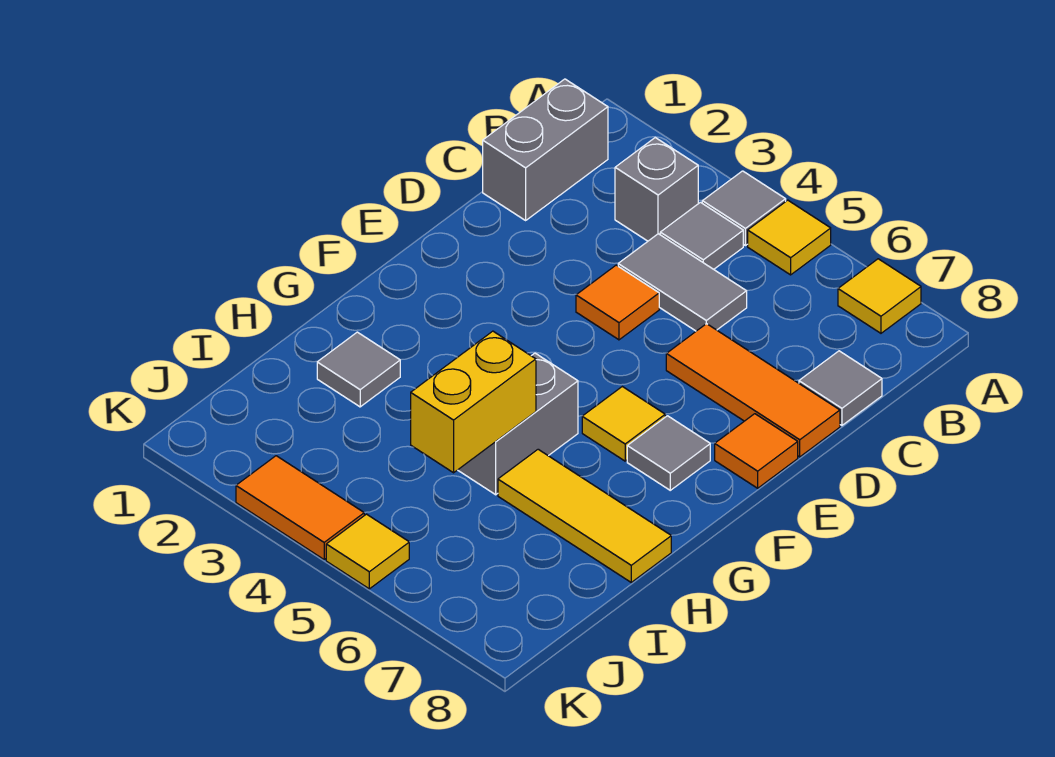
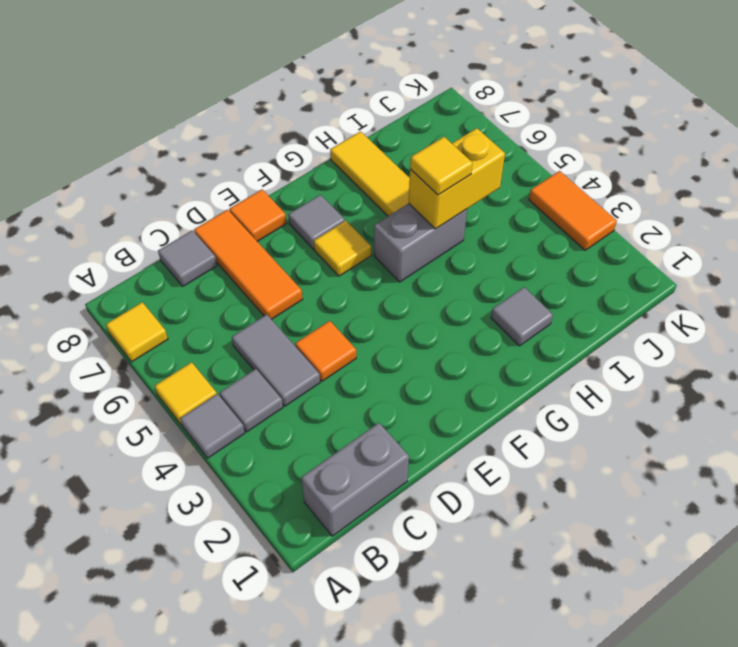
grey 1x1 brick [615,138,698,241] -> none
yellow 1x1 tile [326,514,409,589] -> yellow 1x1 tile moved to [410,137,472,195]

